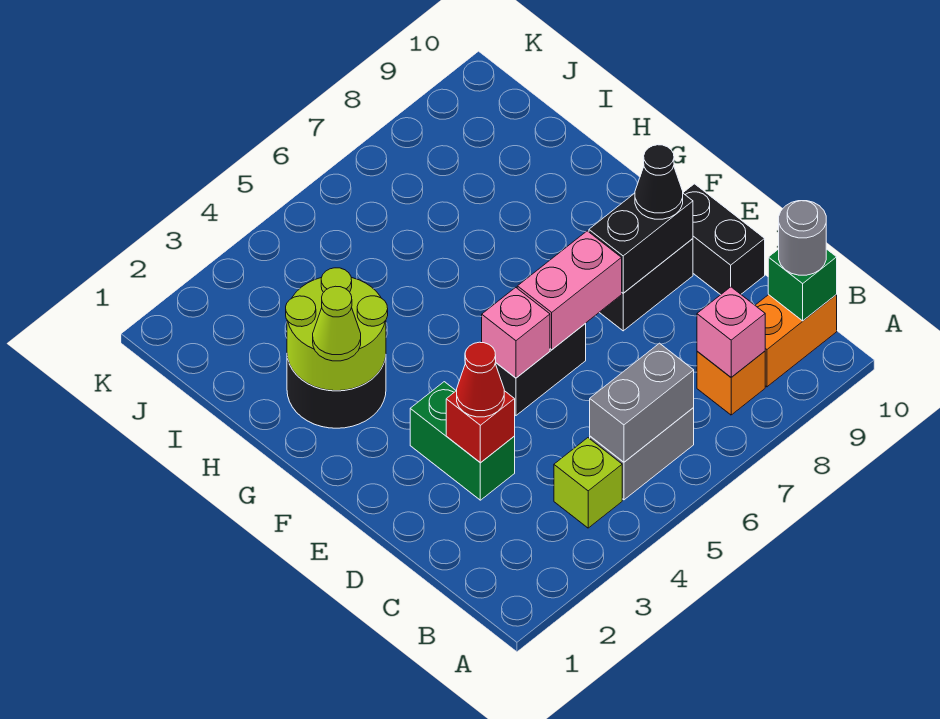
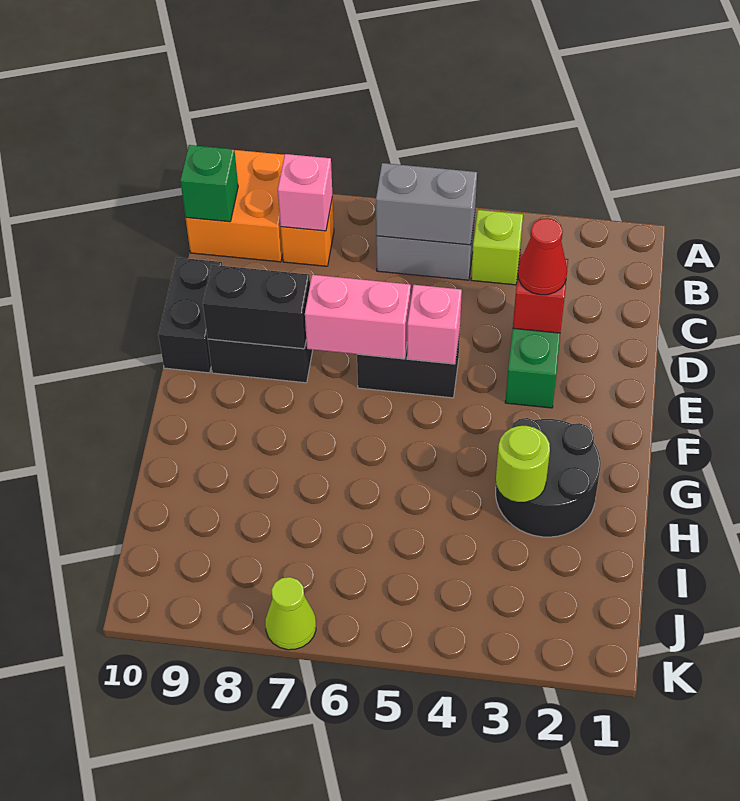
orange 1x2 brick [755,295,837,387] -> orange 2x2 brick [186,150,285,262]
grey 1x1 round brick [779,201,826,275] -> none
black 1x1 cone [635,145,683,219] -> none
lime 2x2 round brick [286,268,388,391] -> lime 1x1 round brick [496,426,550,502]
lime 1x1 cone [313,286,361,361] -> lime 1x1 cone moved to [265,577,316,650]

